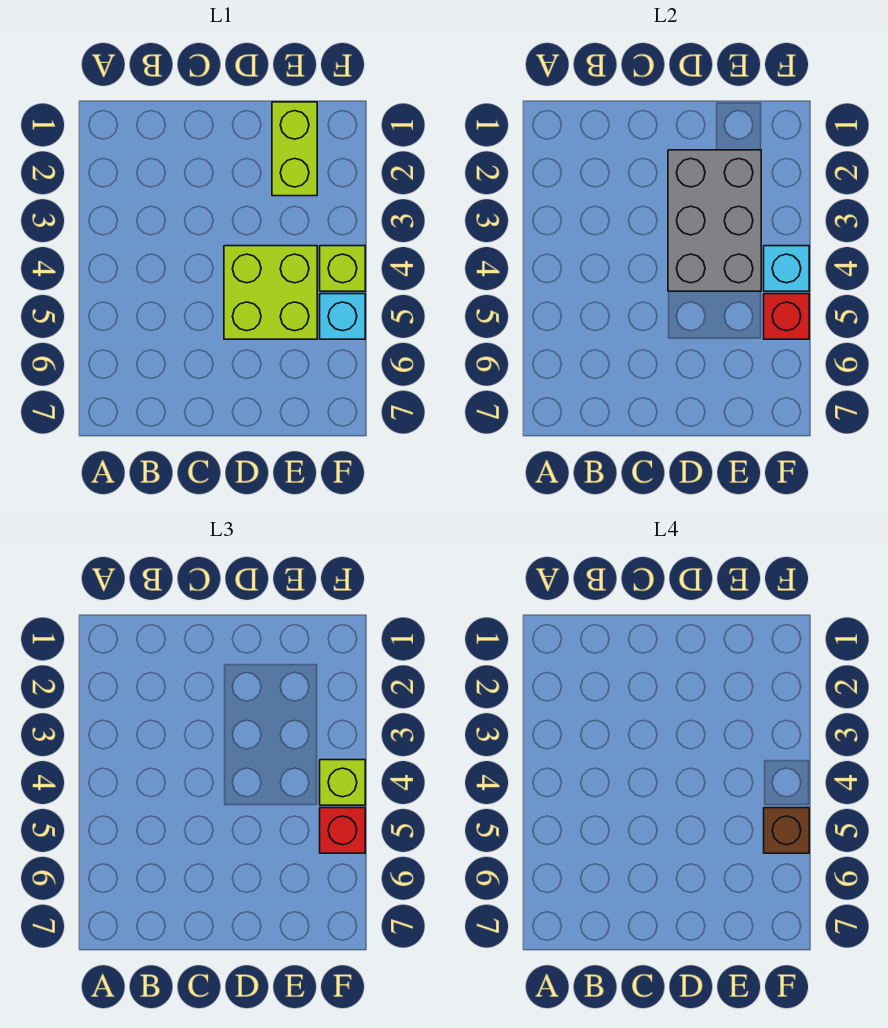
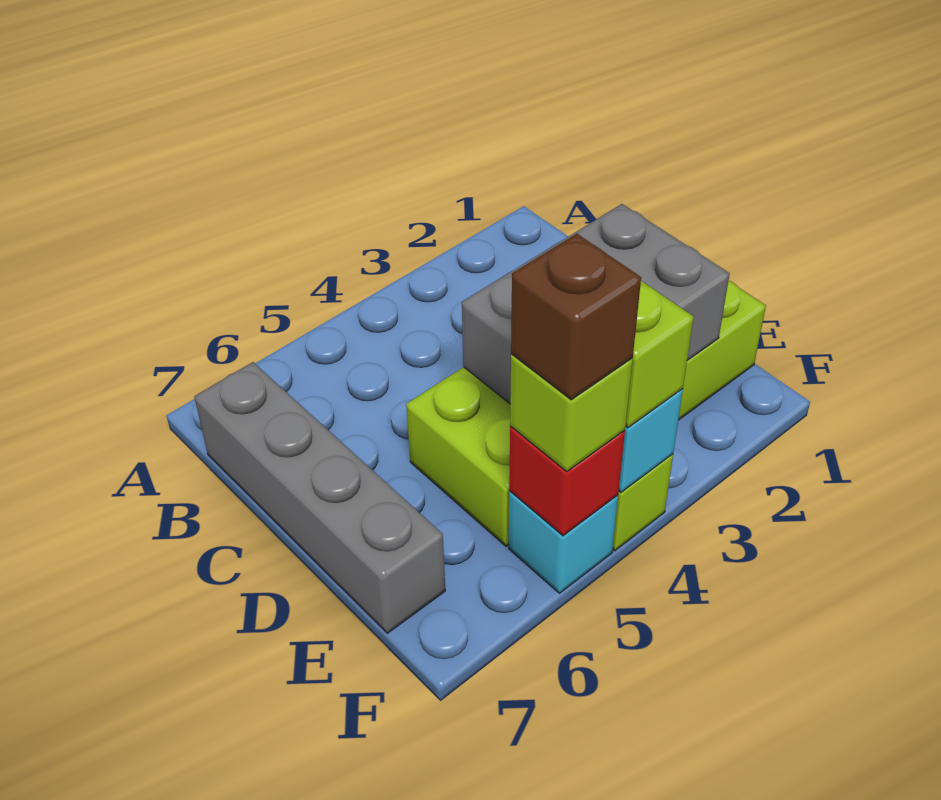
none -> grey 1x4 brick [194,362,445,633]
red 1x1 brick [320,808,365,853] -> lime 1x1 brick [510,354,633,472]

